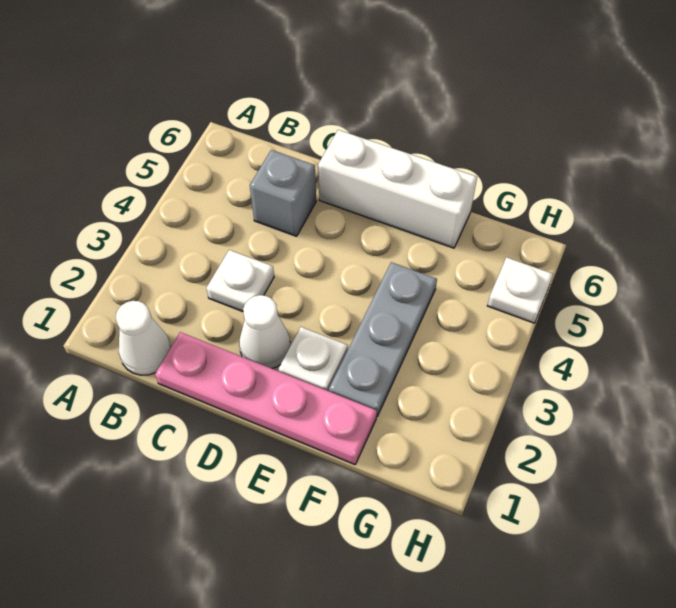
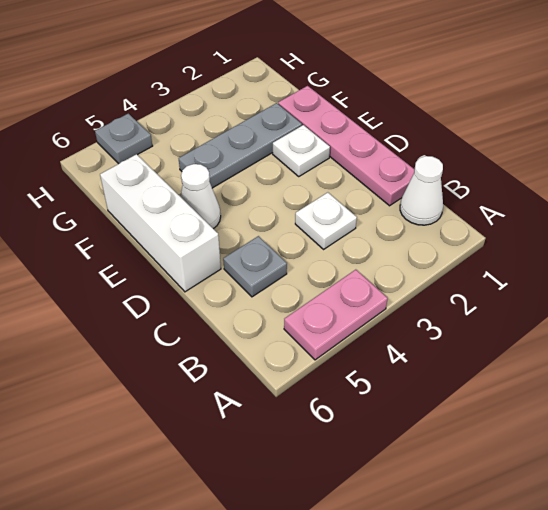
none -> pink 1x2 plate [284,270,388,360]
grey 1x1 brick [250,150,316,236] -> grey 1x1 plate [223,236,287,297]
white 1x1 cone [239,295,290,368] -> white 1x1 cone moved to [180,164,221,229]
white 1x1 plate [487,257,553,323] -> grey 1x1 plate [95,113,152,164]

